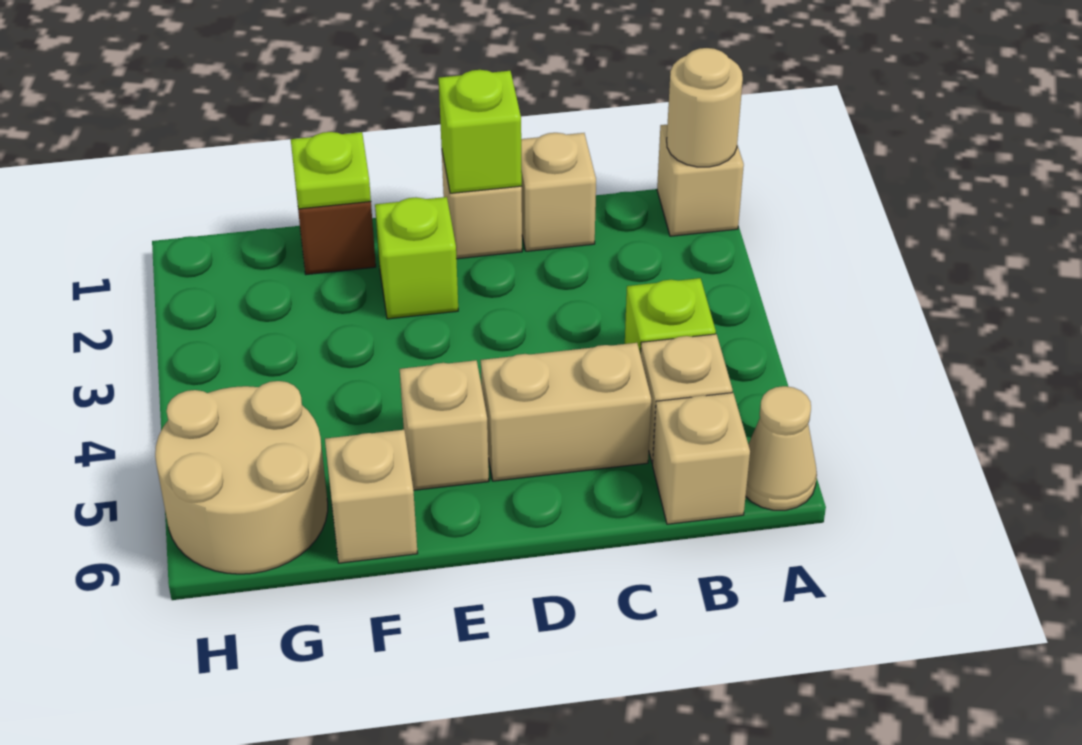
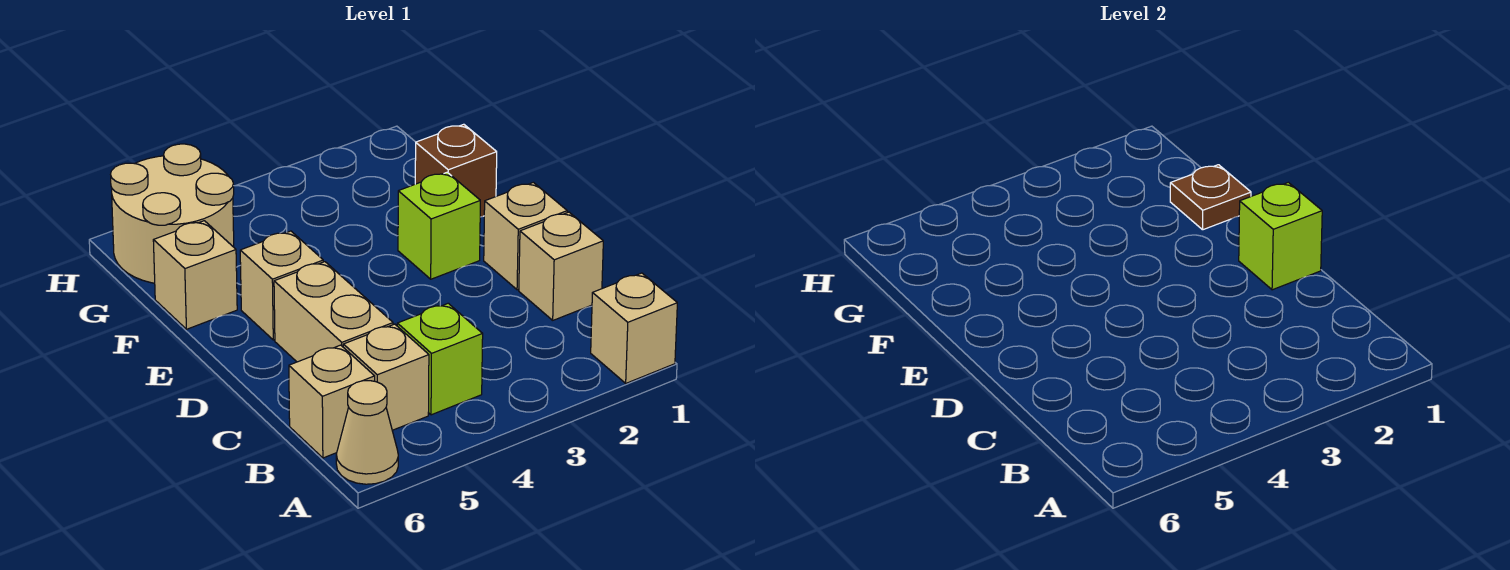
tan 1x1 round brick [667,48,743,167] -> none
lime 1x1 plate [291,132,371,209] -> brown 1x1 plate [1170,165,1251,230]

